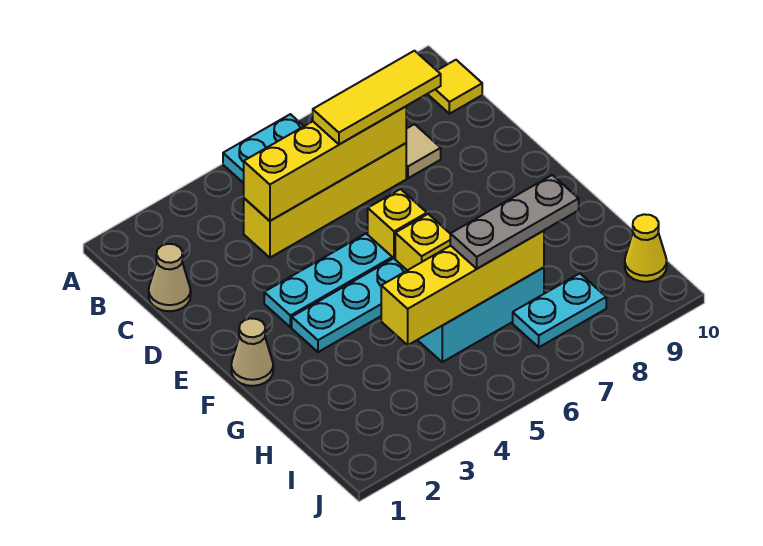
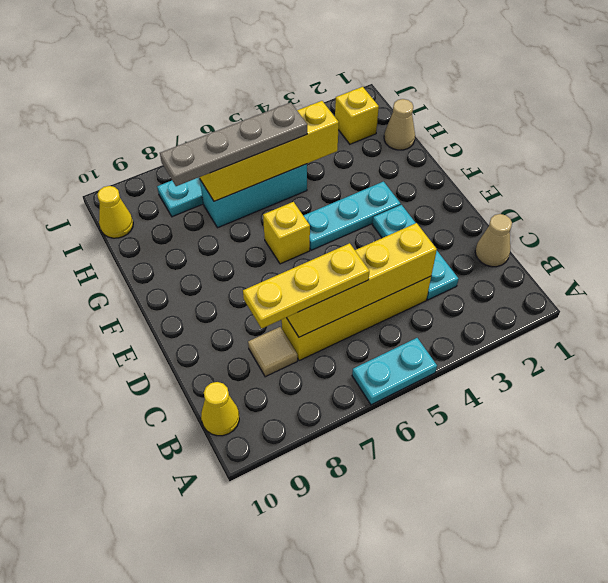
yellow 1x1 tile [428,60,482,114] -> yellow 1x1 cone [201,382,239,436]
yellow 1x3 tile [313,51,441,144] -> yellow 1x3 plate [243,243,369,329]
cyan 1x3 plate [264,234,392,327] -> cyan 1x3 plate turned to [373,205,458,300]
yellow 1x1 brick [368,189,427,259] -> yellow 1x1 brick moved to [335,87,379,144]
tan 1x1 cone [231,318,273,386] -> tan 1x1 cone moved to [384,99,415,150]
grey 1x3 plate [450,175,579,269] -> grey 1x4 plate [160,102,307,186]

